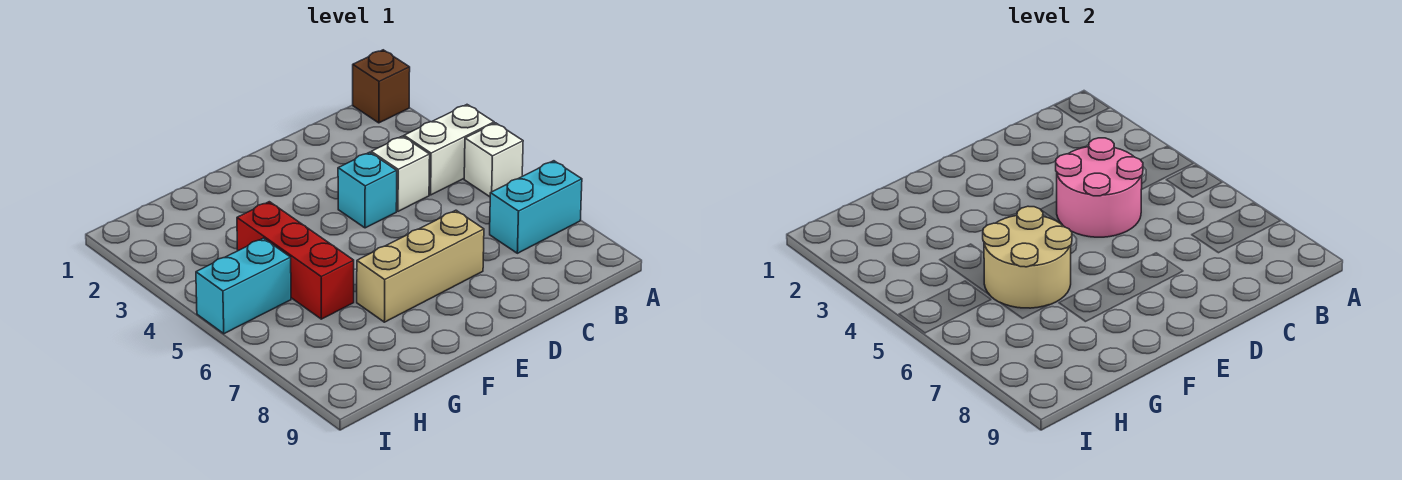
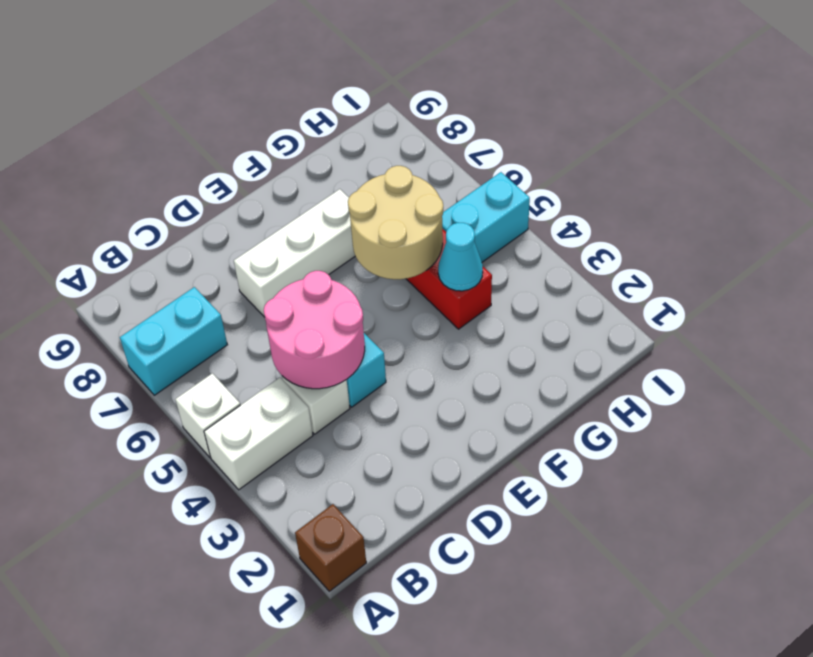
tan 1x3 brick [357,210,484,322] -> white 1x3 brick [234,189,355,317]
none -> cyan 1x1 cone [438,223,483,291]

